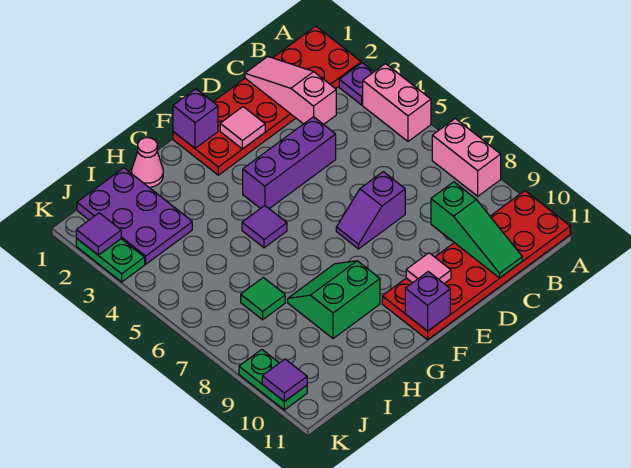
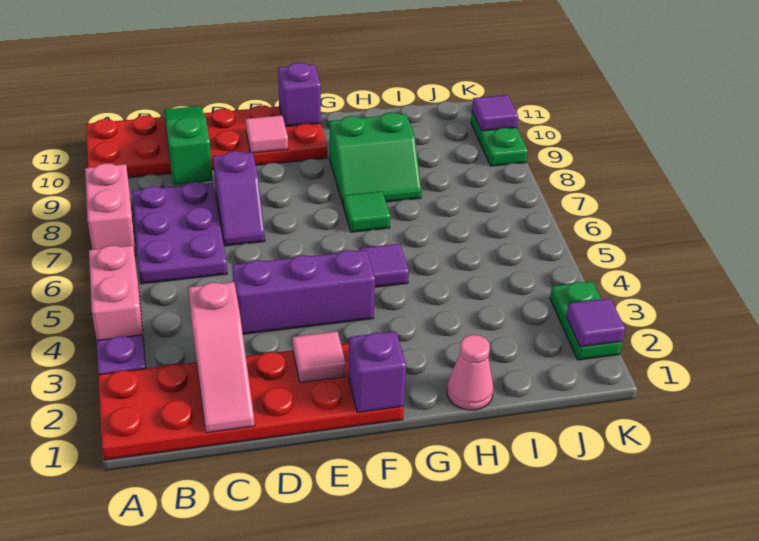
purple 1x2 slope [336,172,405,249] -> purple 1x2 slope turned to [213,151,265,246]
purple 2x3 plate [77,168,192,264] -> purple 2x3 plate moved to [132,182,227,284]
green 1x1 tile [241,277,285,320] -> green 1x1 tile moved to [343,191,390,232]

